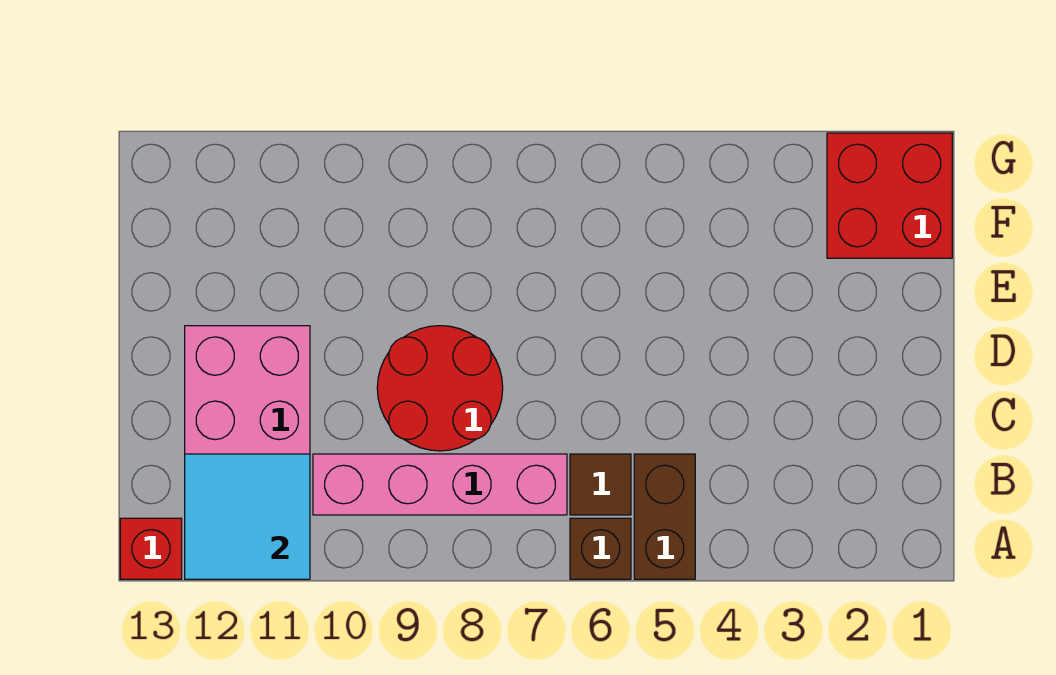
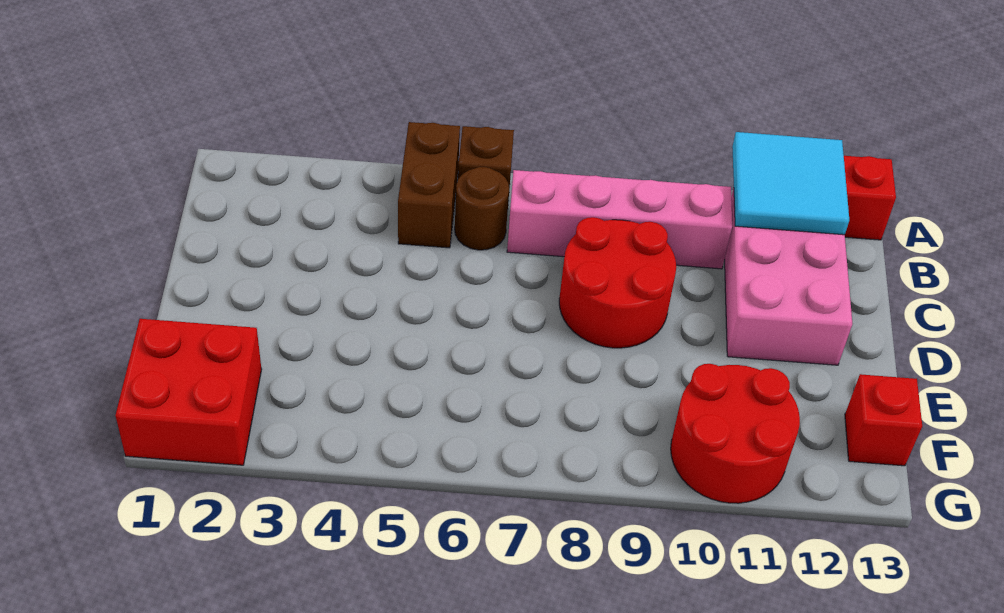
brown 1x1 tile [570,454,631,515] -> brown 1x1 round brick [455,167,509,250]
none -> red 2x2 round brick [671,364,800,503]
none -> red 1x1 brick [845,374,922,466]

